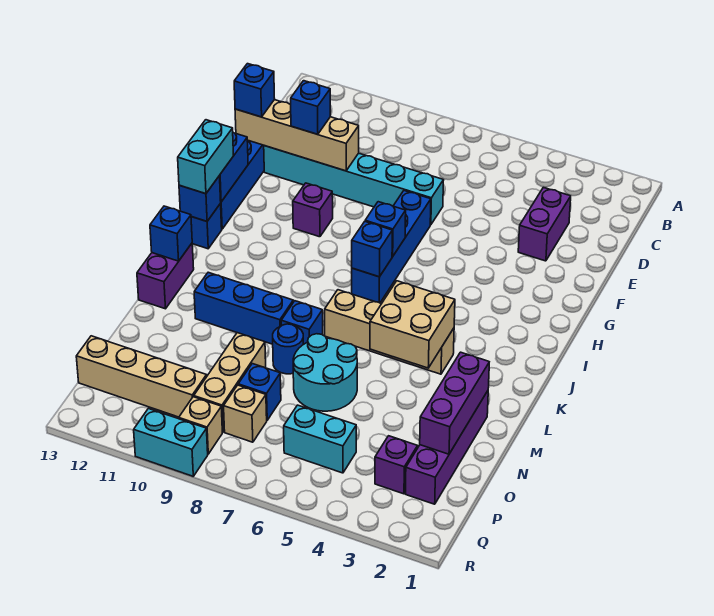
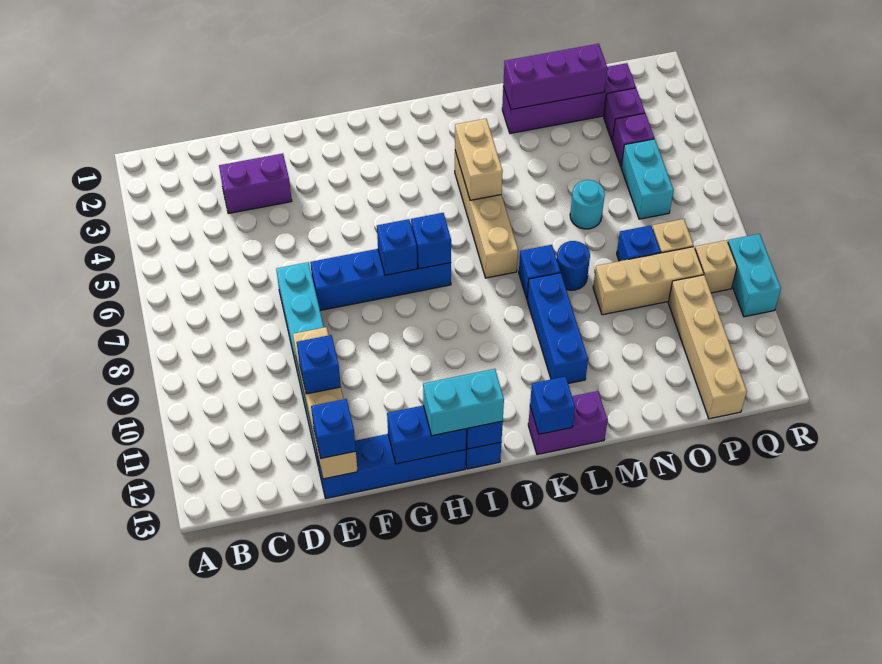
purple 1x1 brick [293,183,333,237] -> purple 1x1 brick moved to [612,113,654,166]
tan 2x2 brick [370,281,455,368] -> tan 1x2 brick [455,119,503,200]
cyan 2x2 round brick [293,334,357,411] -> cyan 1x1 round brick [570,180,605,229]

